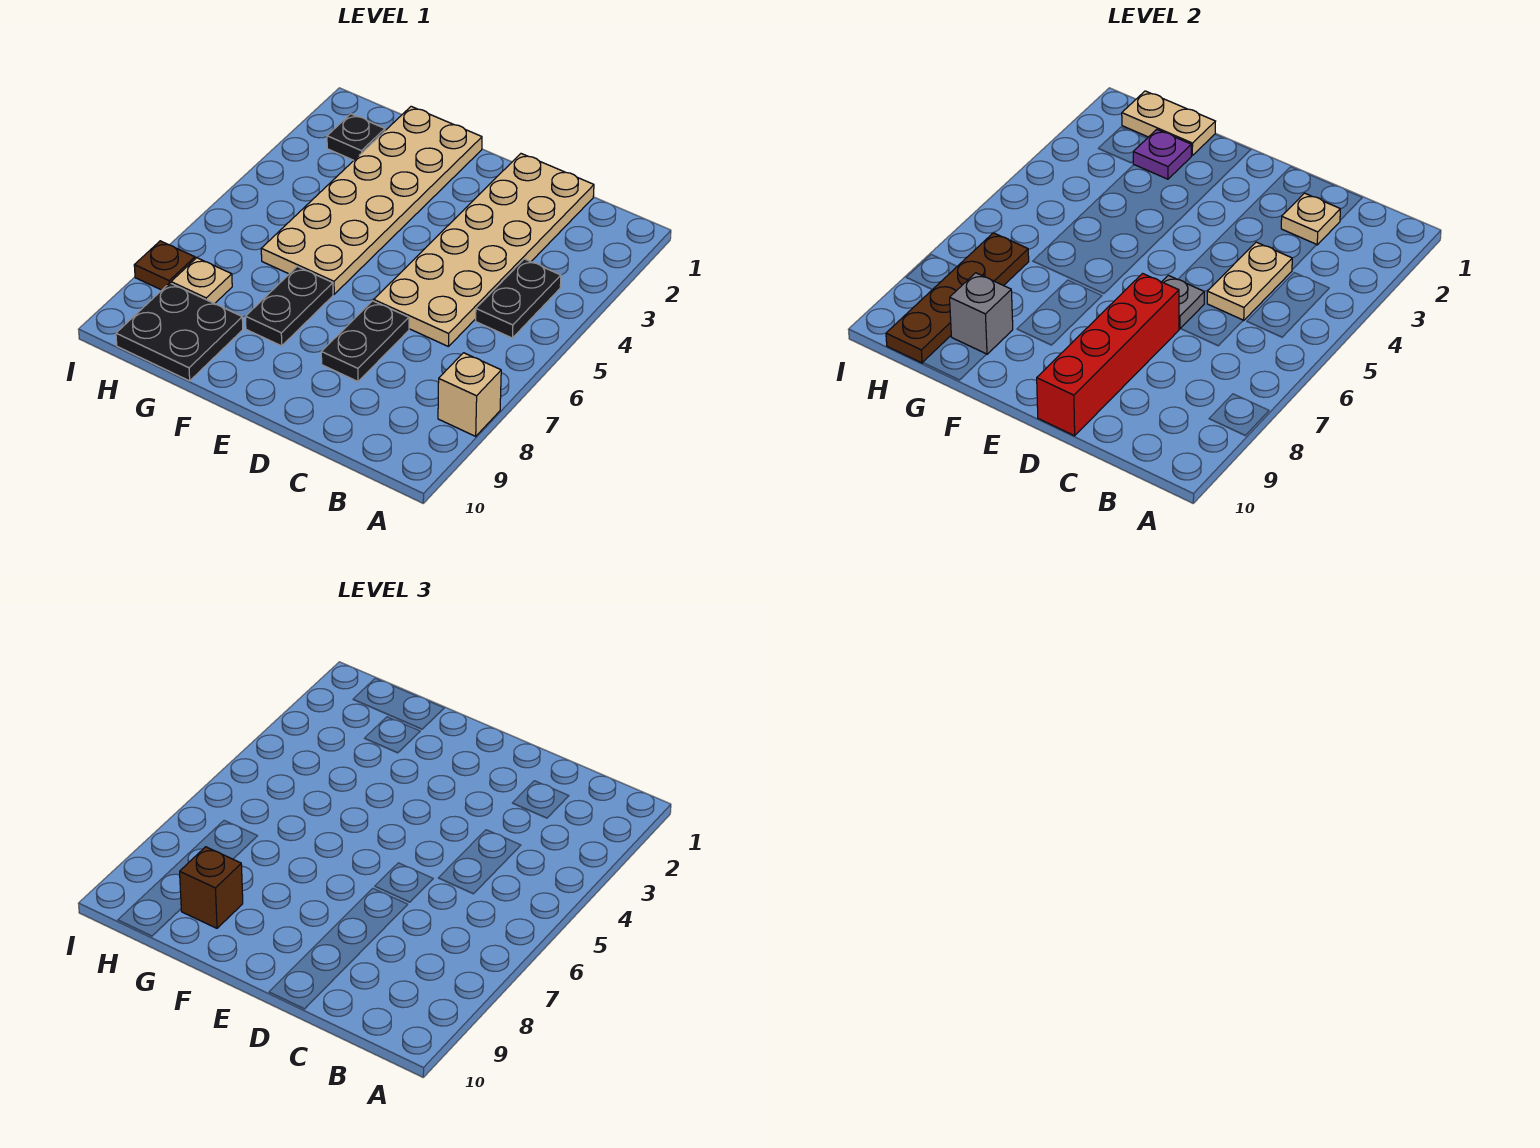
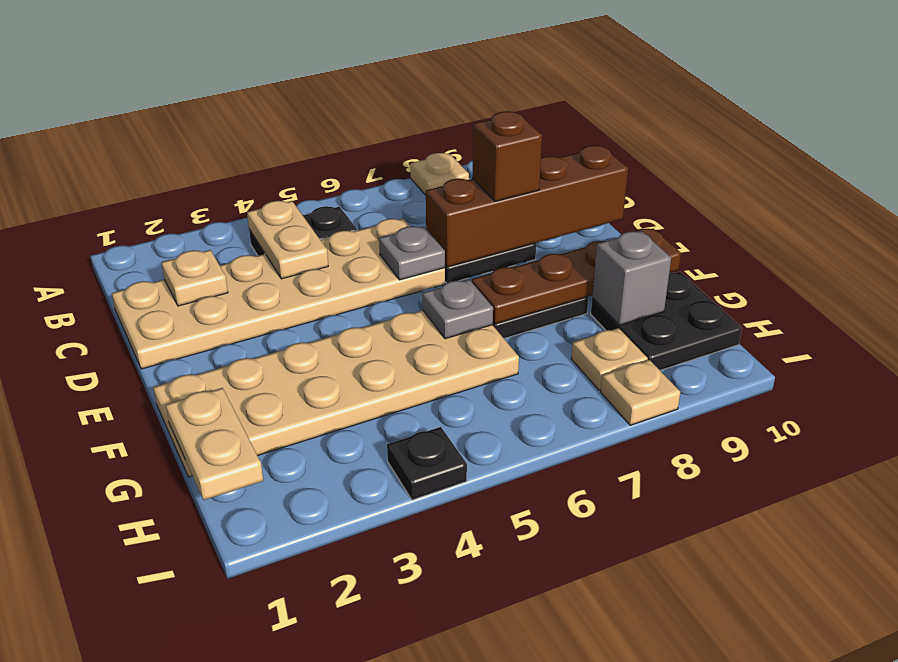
tan 1x1 brick [438,353,501,436] -> tan 1x1 plate [410,153,469,195]
tan 1x2 plate [1207,242,1292,321] -> tan 1x2 plate turned to [247,201,328,279]
red 1x4 brick [1037,274,1179,436] -> brown 1x4 brick [426,145,628,267]
none -> grey 1x1 plate [422,280,493,339]
purple 1x1 plate [1133,129,1191,179] -> none
brown 1x1 brick [180,847,243,928] -> brown 1x1 brick moved to [472,111,542,201]
black 1x1 plate [327,114,385,160] -> black 1x1 plate moved to [387,427,467,500]
brown 1x4 plate [886,233,1029,363] -> brown 1x4 plate moved to [472,228,681,324]
brown 1x1 plate [134,241,195,290] -> tan 1x1 plate [601,360,680,425]

